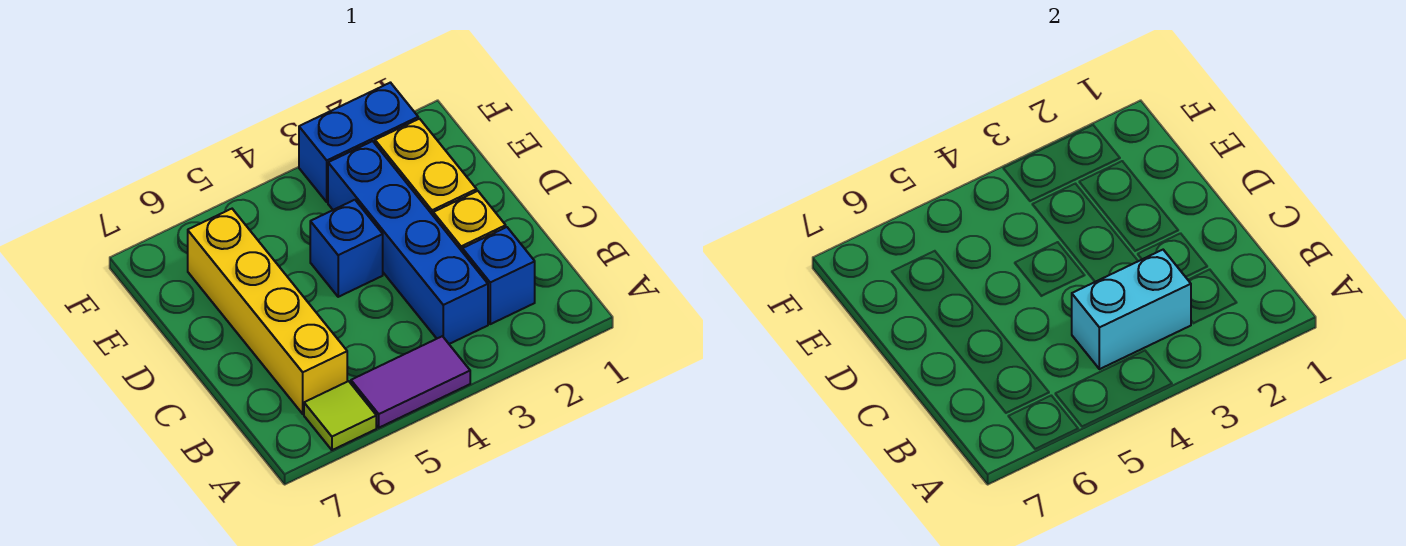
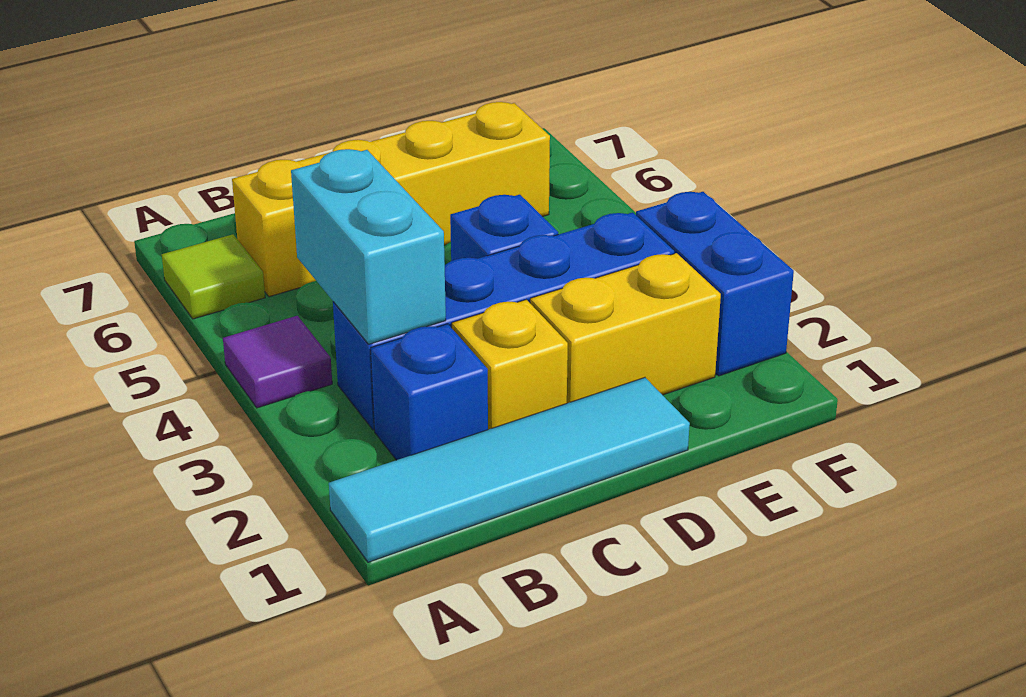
none -> cyan 1x4 tile [329,378,690,562]
purple 1x2 tile [351,336,470,428] -> purple 1x1 tile [223,316,332,408]

